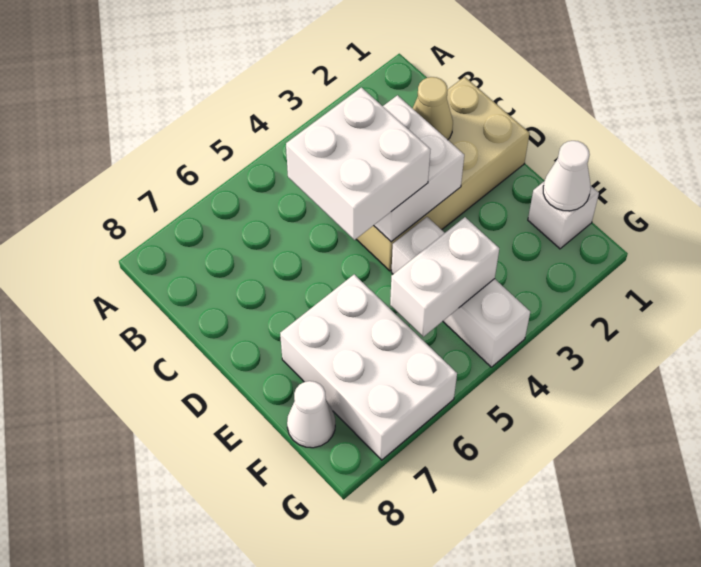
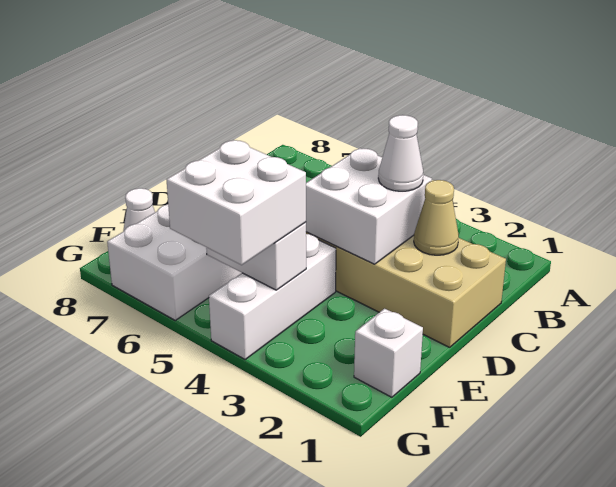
white 2x2 brick [286,87,430,240] -> white 2x2 brick moved to [166,140,306,265]
white 1x1 cone [543,141,591,211] -> white 1x1 cone moved to [378,115,423,191]

